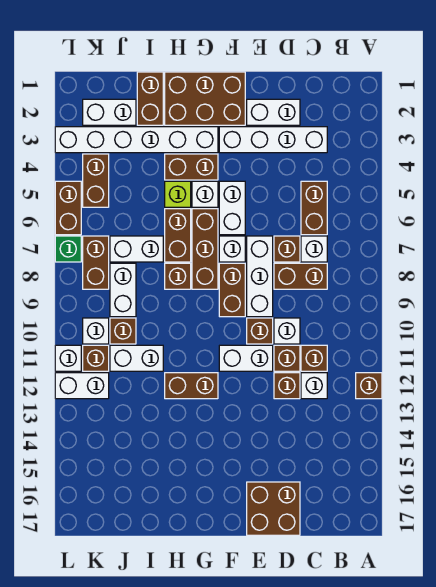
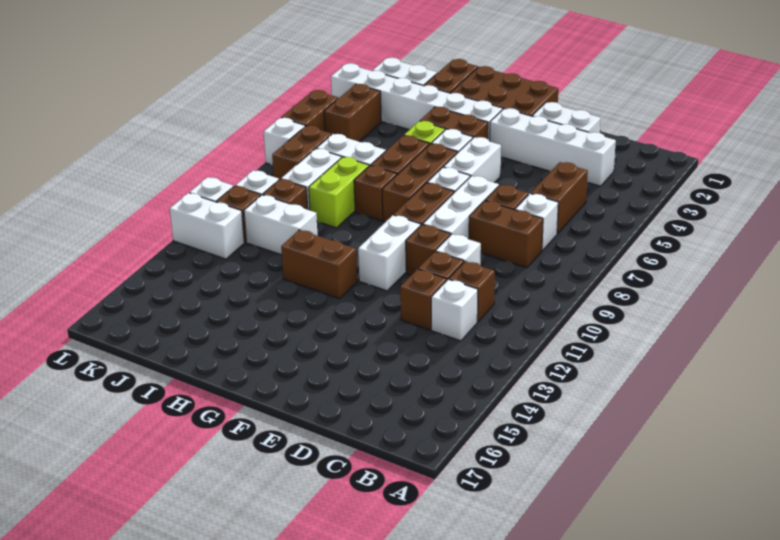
brown 1x1 brick [356,373,382,399] -> none
brown 2x2 brick [247,482,300,535] -> none
white 1x2 brick [219,345,273,371] -> white 1x2 brick turned to [358,215,421,291]
none -> lime 1x2 brick [309,157,369,228]
green 1x1 brick [55,236,81,262] -> white 1x1 brick [264,118,305,165]

